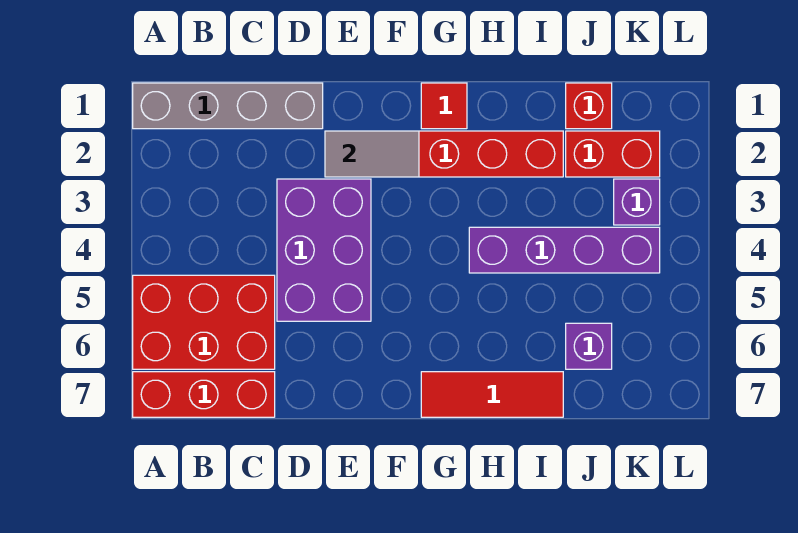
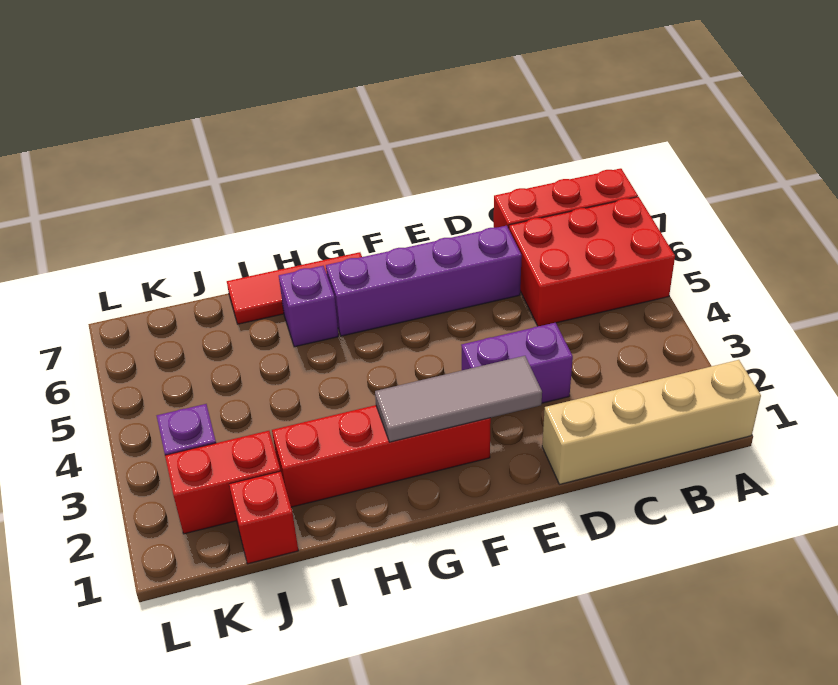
grey 1x4 brick [133,83,323,129] -> tan 1x4 brick [542,360,761,484]
purple 2x3 brick [277,179,371,321] -> purple 1x2 brick [461,323,573,403]
grey 1x2 tile [325,131,419,177] -> grey 1x3 tile [375,356,542,442]
red 1x1 tile [421,83,467,129] -> none
purple 1x4 brick [469,227,660,273] -> purple 1x4 brick moved to [326,226,522,336]
purple 1x1 brick [566,323,612,369] -> purple 1x1 brick moved to [279,266,339,347]

